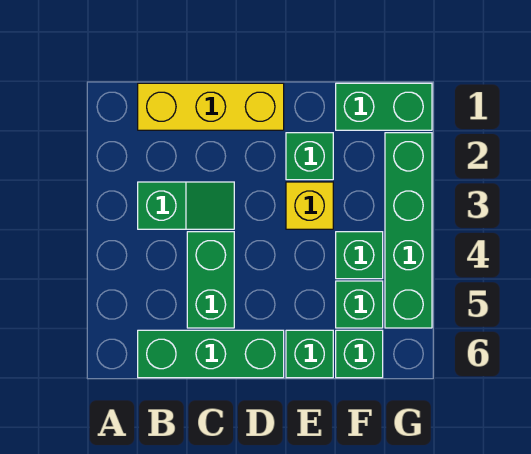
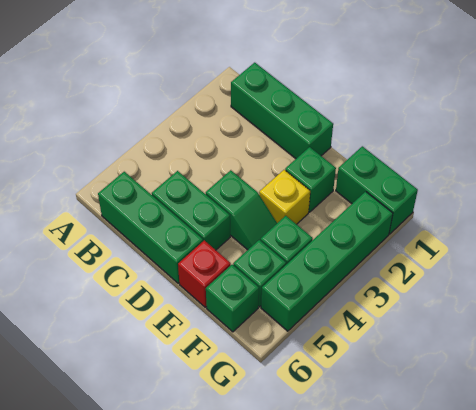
yellow 1x3 brick [138,83,284,130] -> green 1x3 brick [231,63,333,159]
green 1x2 slope [138,182,234,229] -> green 1x2 slope moved to [206,170,277,250]
green 1x2 brick [187,232,234,328] -> green 1x2 brick turned to [152,171,230,250]
green 1x1 brick [286,330,333,378] -> red 1x1 brick [178,240,231,307]

